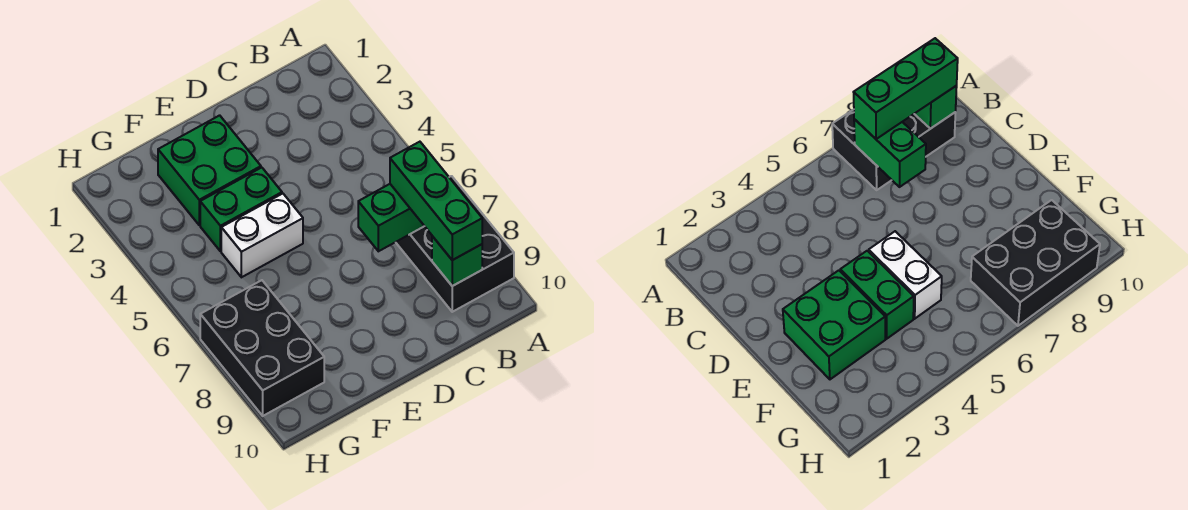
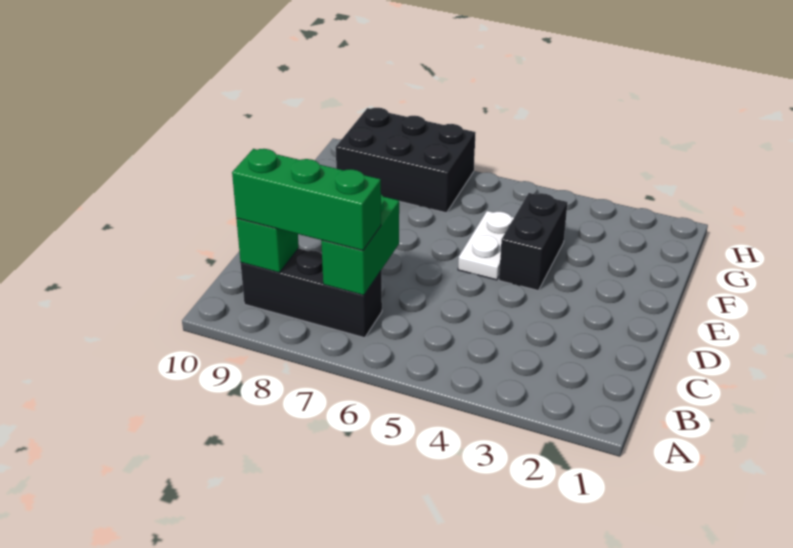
black 2x3 brick [396,176,514,312] -> black 1x3 brick [241,248,382,338]
green 2x2 brick [158,115,261,225] -> none
green 1x2 brick [200,168,282,251] -> black 1x2 brick [499,193,568,290]
white 1x2 brick [221,194,303,277] -> white 1x2 plate [458,211,514,280]

